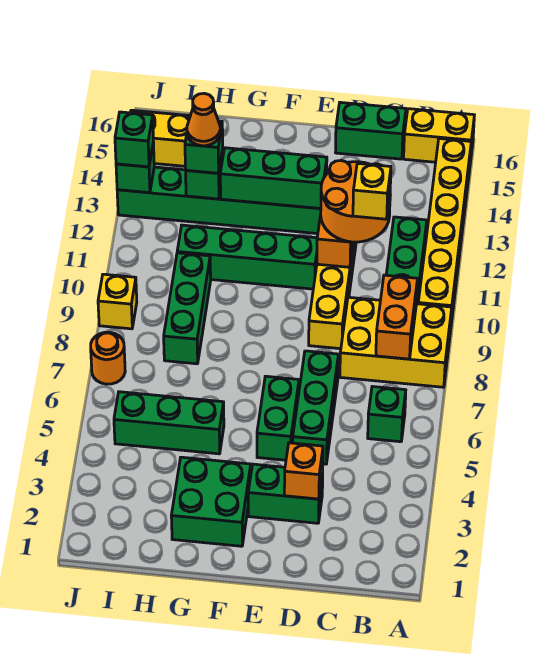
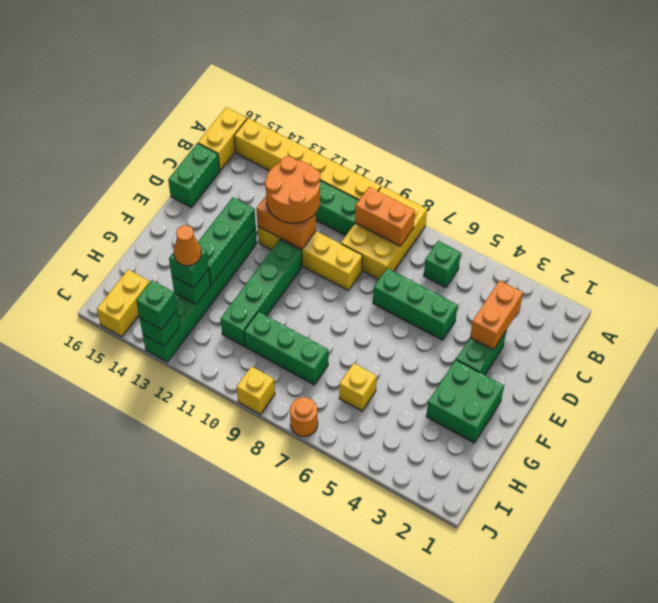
yellow 1x1 brick [353,163,391,219] -> yellow 1x1 brick moved to [339,363,377,411]
orange 1x1 brick [284,443,323,499] -> orange 1x2 brick [470,281,523,350]
green 1x2 brick [257,376,299,460] -> none
green 1x3 brick [114,392,224,454] -> none

